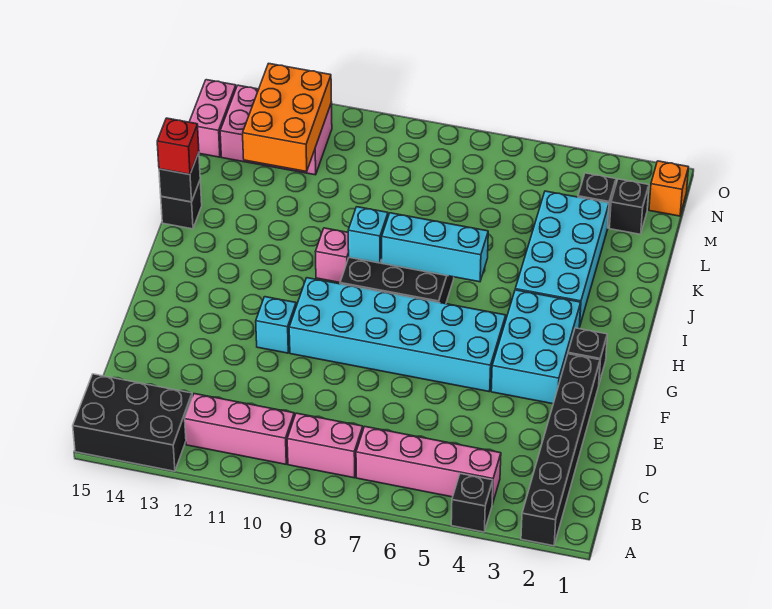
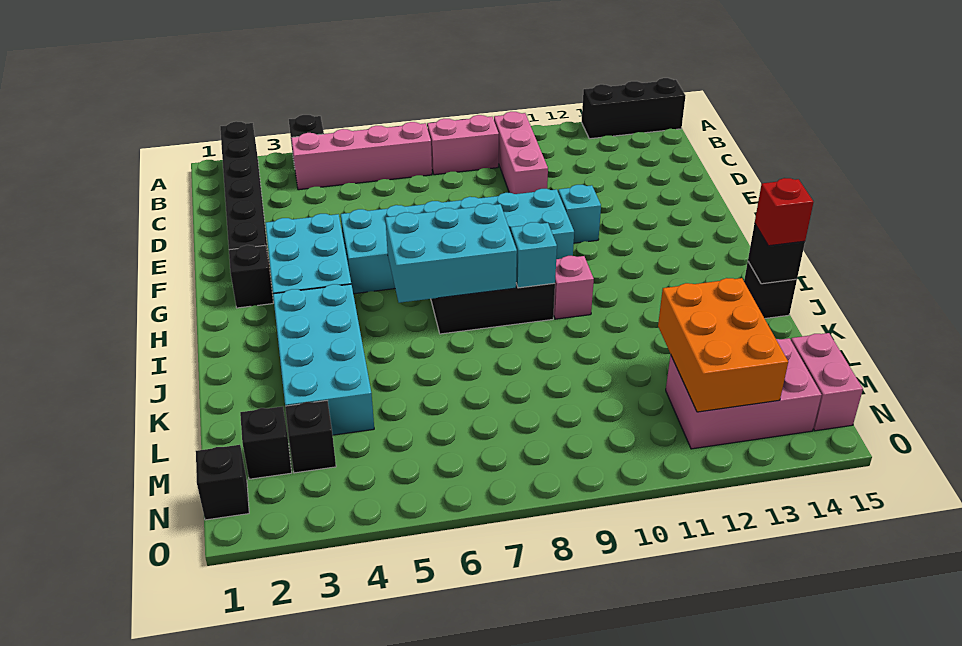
black 2x3 brick [73,374,192,471] -> black 1x3 brick [582,78,686,139]
pink 1x3 brick [185,394,294,464] -> pink 1x3 brick turned to [494,112,548,194]
cyan 1x3 brick [382,213,488,282] -> cyan 2x3 brick [385,203,517,303]
orange 1x1 brick [649,161,689,216] -> black 1x1 brick [196,445,249,520]

